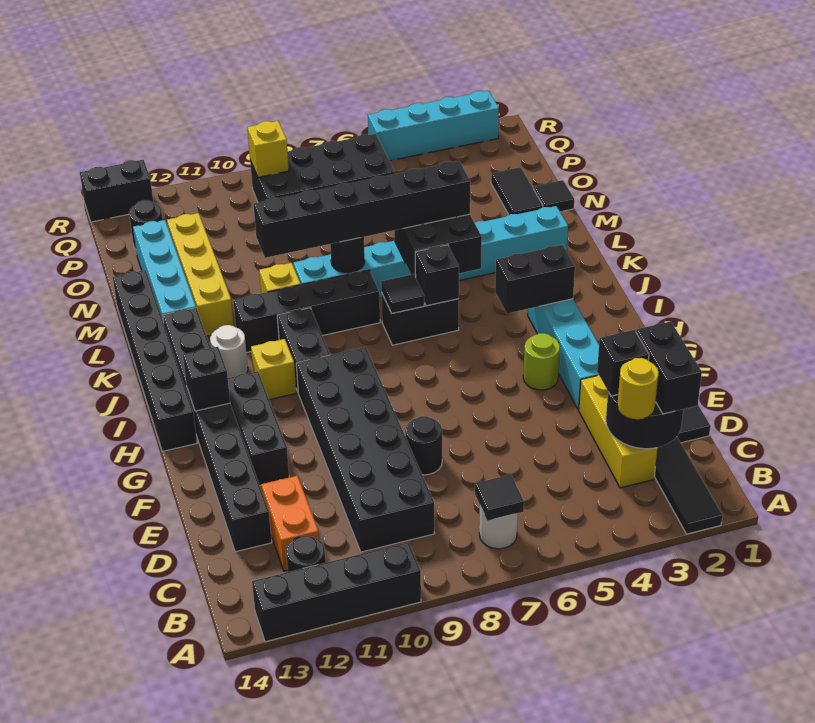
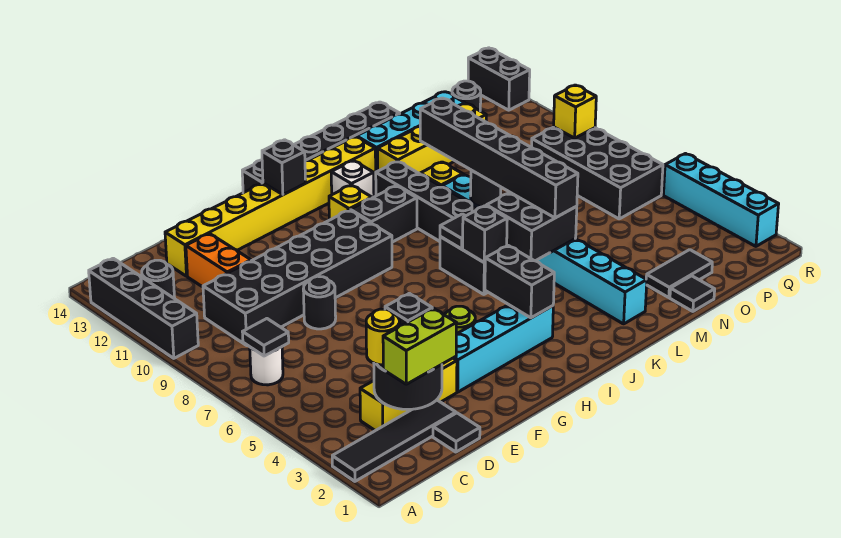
black 1x2 brick [636,321,702,414] -> lime 1x2 brick [383,308,457,384]
orange 1x2 brick [261,476,319,571] -> orange 1x2 brick turned to [186,234,251,287]
black 1x8 brick [163,308,272,552] -> yellow 1x8 brick [165,137,376,276]
black 1x3 brick [228,371,289,486] -> none
white 1x1 round brick [210,325,248,378] -> white 1x1 brick [331,161,374,198]

